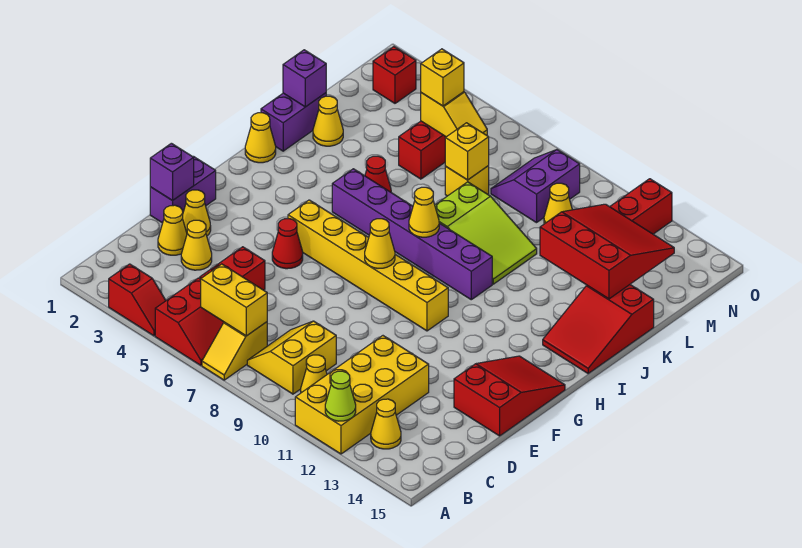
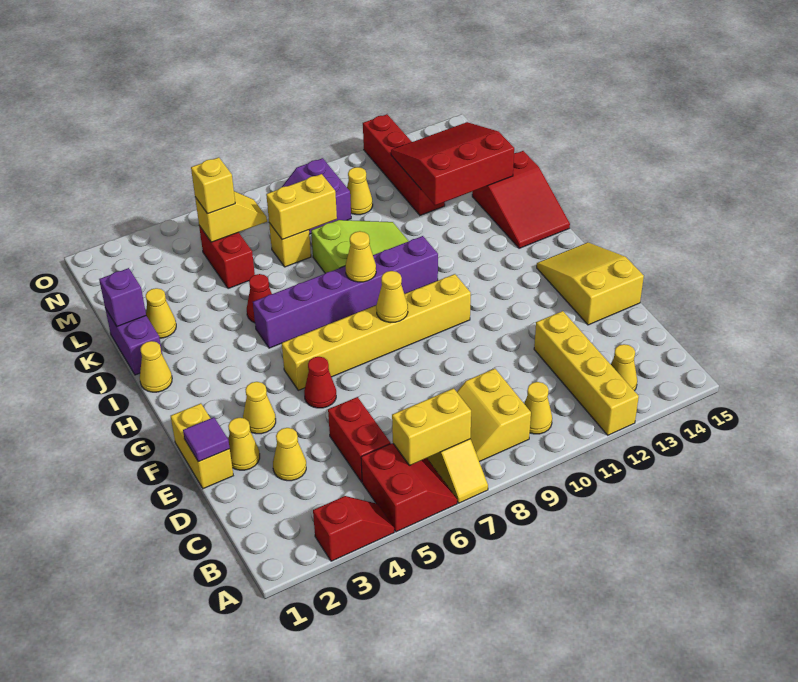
yellow 2x4 brick [295,336,429,454] -> yellow 1x4 brick [534,311,639,435]
lime 1x1 cone [325,371,356,421] -> none
yellow 1x1 cone [158,205,187,255] -> yellow 1x1 cone moved to [243,382,276,434]
purple 1x2 brick [150,157,216,223] -> yellow 1x2 brick [171,403,233,489]
purple 1x1 brick [150,143,194,201] -> purple 1x1 tile [183,417,230,462]
red 2x3 slope [454,356,565,436] -> yellow 2x3 slope [537,242,644,325]
yellow 1x1 brick [445,123,489,180] -> yellow 1x2 brick [266,174,337,240]
red 1x1 brick [373,47,416,103] -> none

